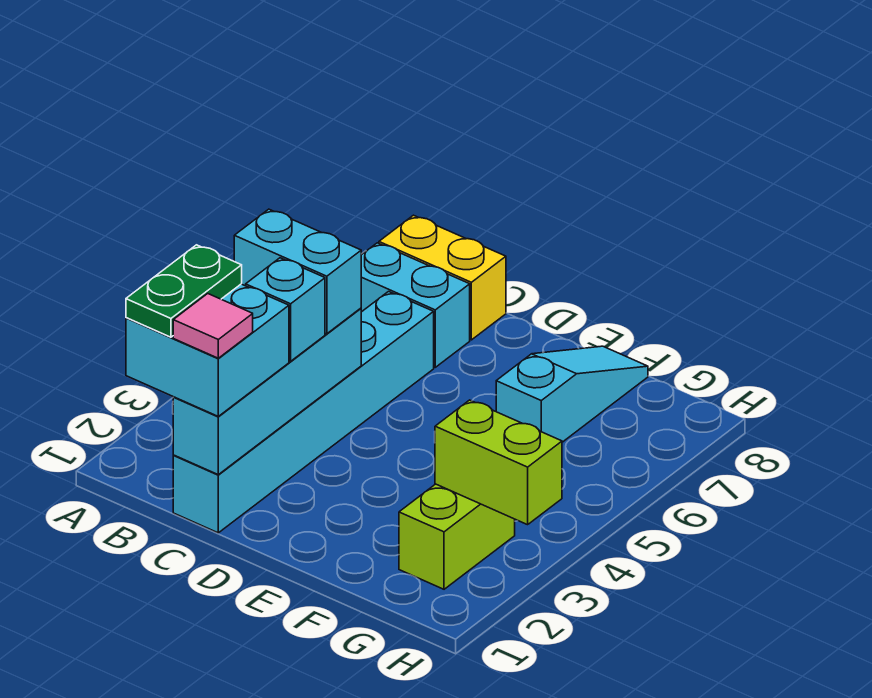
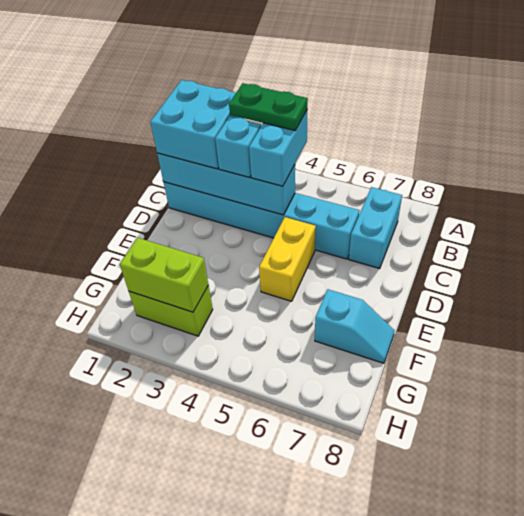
green 1x2 plate [126,245,242,337] -> green 1x2 plate moved to [229,83,308,130]
yellow 1x2 brick [379,215,506,340] -> yellow 1x2 brick moved to [259,217,316,301]
pink 1x1 tile [173,294,253,358] -> none
cyan 1x3 slope [496,346,648,442] -> cyan 1x2 slope [315,289,395,363]
lime 1x2 brick [435,400,562,525] -> lime 1x2 brick turned to [120,238,208,312]

